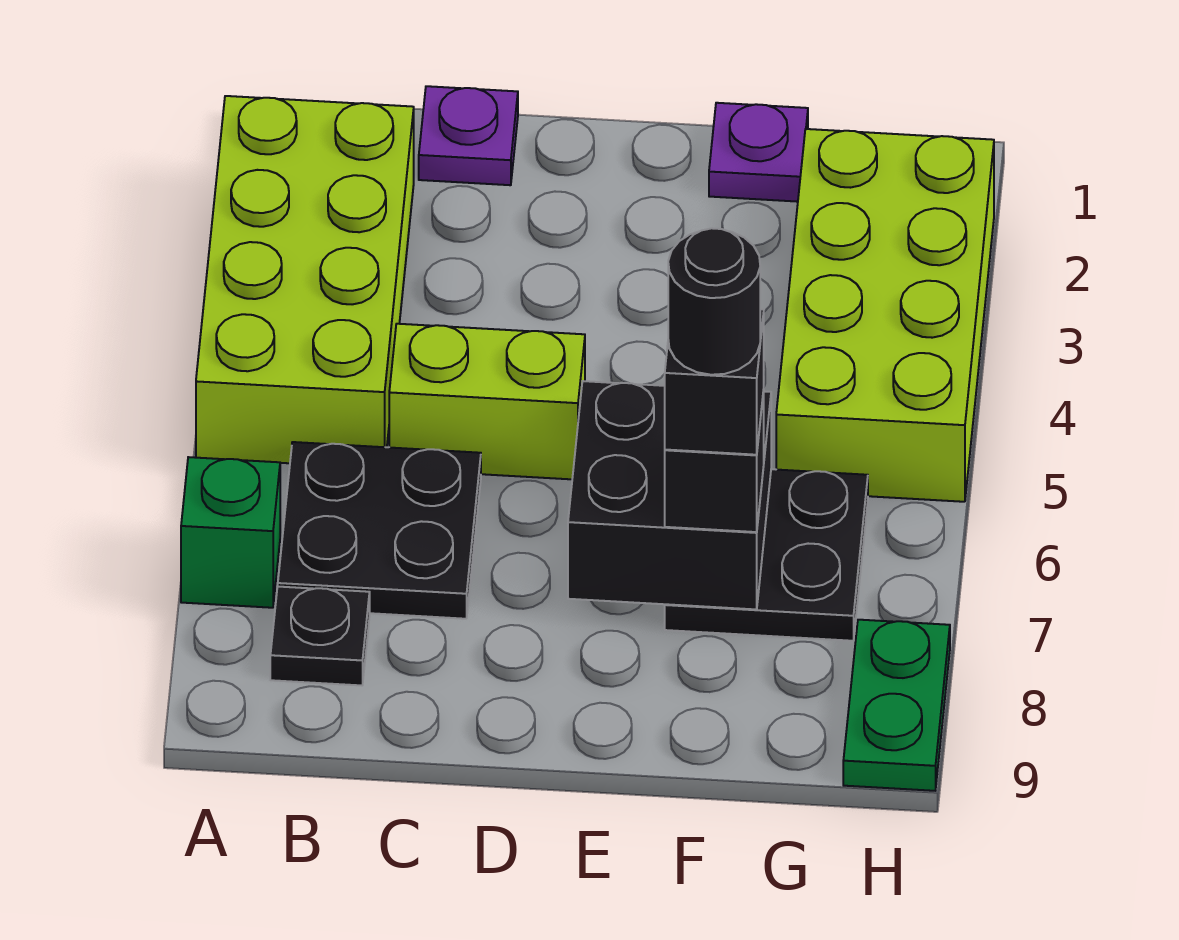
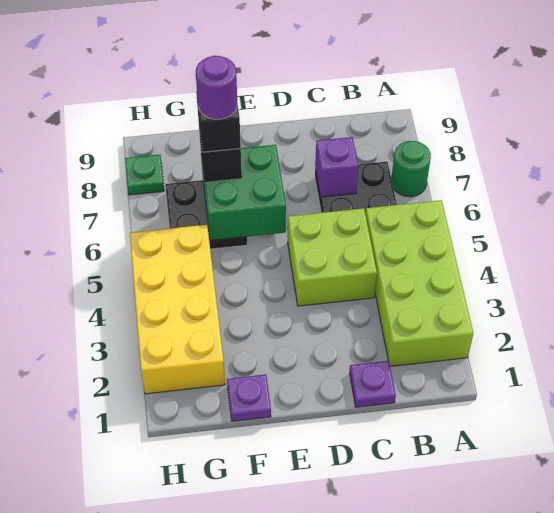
green 1x1 brick [181,457,280,608] -> green 1x1 round brick [391,141,431,197]
black 1x1 plate [270,587,370,685] -> none
lime 1x2 brick [389,324,585,479] -> lime 2x2 brick [288,208,377,306]
none -> purple 1x1 brick [315,137,358,197]
black 2x2 brick [568,381,771,609] -> green 2x2 brick [201,145,286,240]
black 1x1 round brick [668,228,760,375] -> purple 1x1 round brick [196,56,237,119]
lime 2x4 brick [776,129,994,502] -> yellow 2x4 brick [130,225,225,394]
green 1x2 plate [843,620,950,791] -> green 1x1 plate [125,154,164,195]

